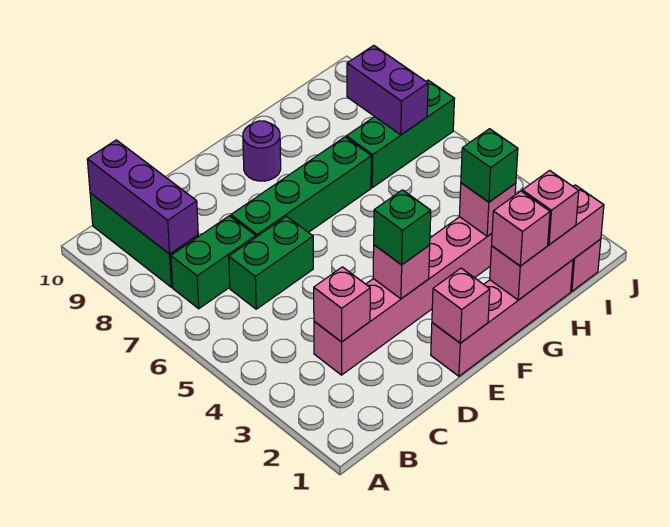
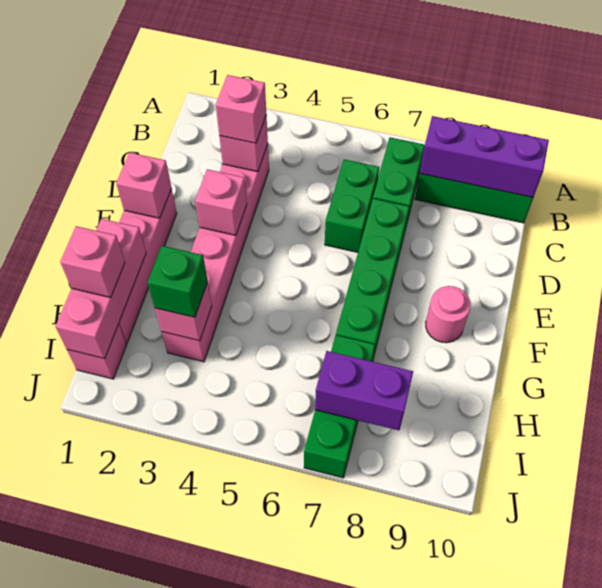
green 1x1 brick [374,190,431,265] -> none
purple 1x1 round brick [243,121,281,181] -> pink 1x1 round brick [426,286,471,343]
pink 1x1 brick [492,191,550,266] -> pink 1x1 brick moved to [216,75,266,143]

